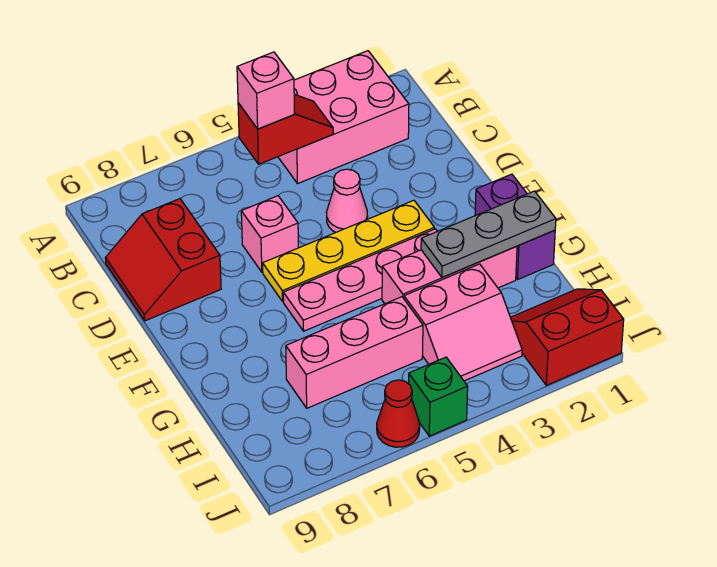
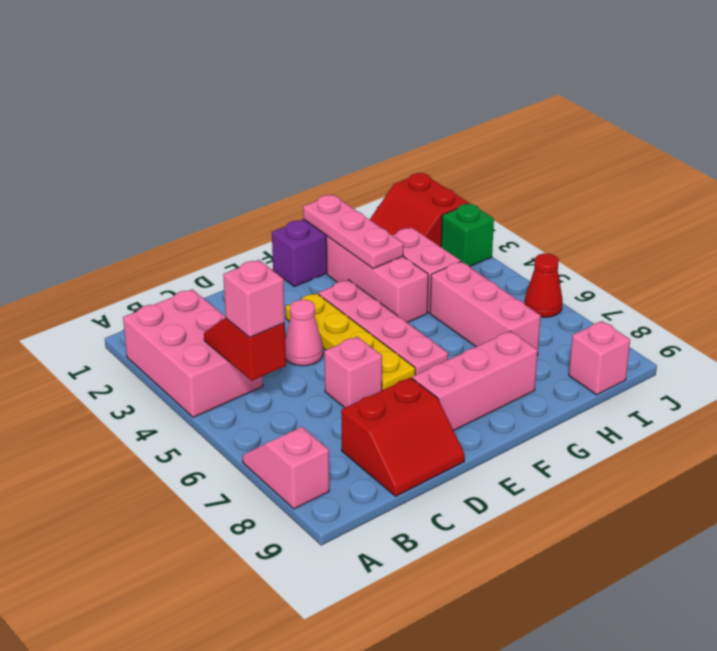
none -> pink 1x2 slope [243,427,329,509]
none -> pink 1x3 brick [412,331,538,431]
grey 1x3 plate [421,191,556,278] -> pink 1x3 plate [303,195,403,269]
none -> pink 1x1 brick [569,321,630,395]
green 1x1 brick [409,357,468,436] -> green 1x1 brick moved to [441,204,494,267]

